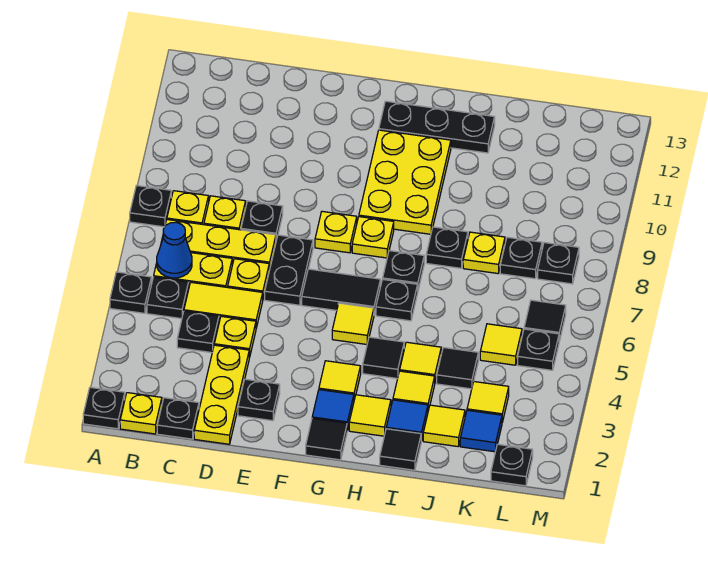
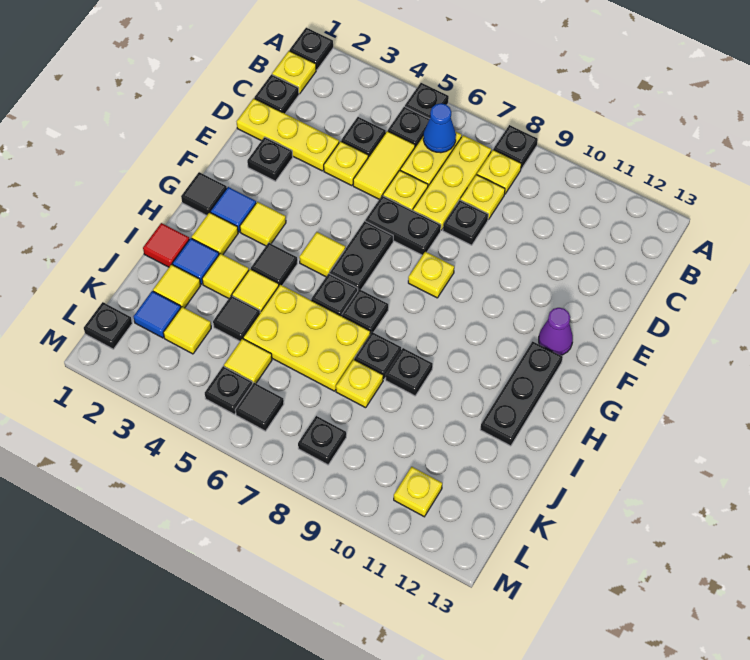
black 1x2 tile [302,269,380,314] -> black 1x2 plate [330,221,393,290]
none -> purple 1x1 cone [539,308,573,355]
yellow 1x1 plate [352,217,394,258] -> yellow 1x1 plate moved to [394,467,442,517]
yellow 2x3 plate [359,130,451,234] -> yellow 2x3 plate moved to [243,285,370,391]
black 1x1 tile [380,429,421,470] -> red 1x1 tile [143,223,189,267]
black 1x1 plate [500,237,542,279] -> black 1x1 plate moved to [386,348,433,396]

